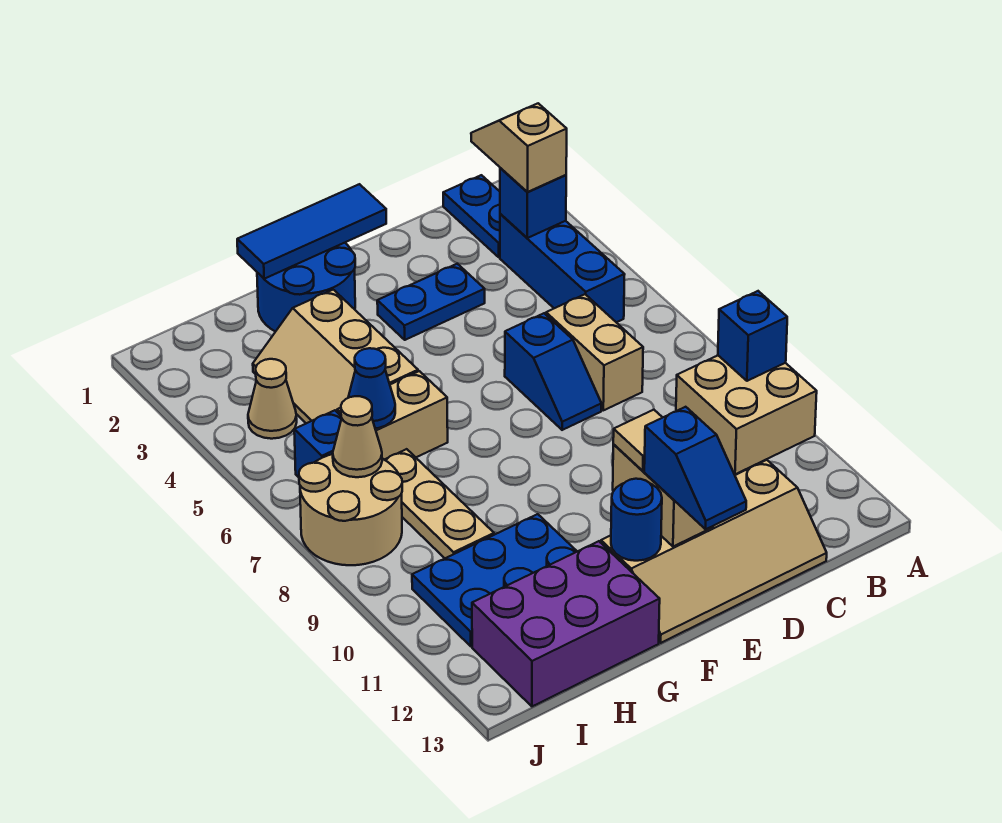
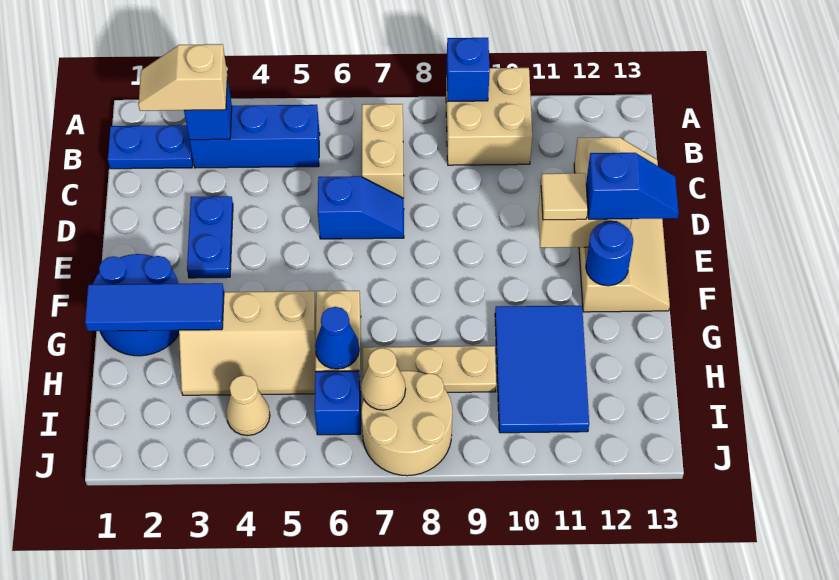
tan 1x2 brick [546,294,643,410] -> tan 1x2 brick turned to [362,104,404,198]
blue 1x3 tile [237,184,386,279] -> blue 1x3 tile turned to [85,283,224,331]
blue 2x3 plate [412,514,577,646] -> blue 2x3 tile [495,306,589,433]
purple 2x3 brick [472,541,660,706] -> none

